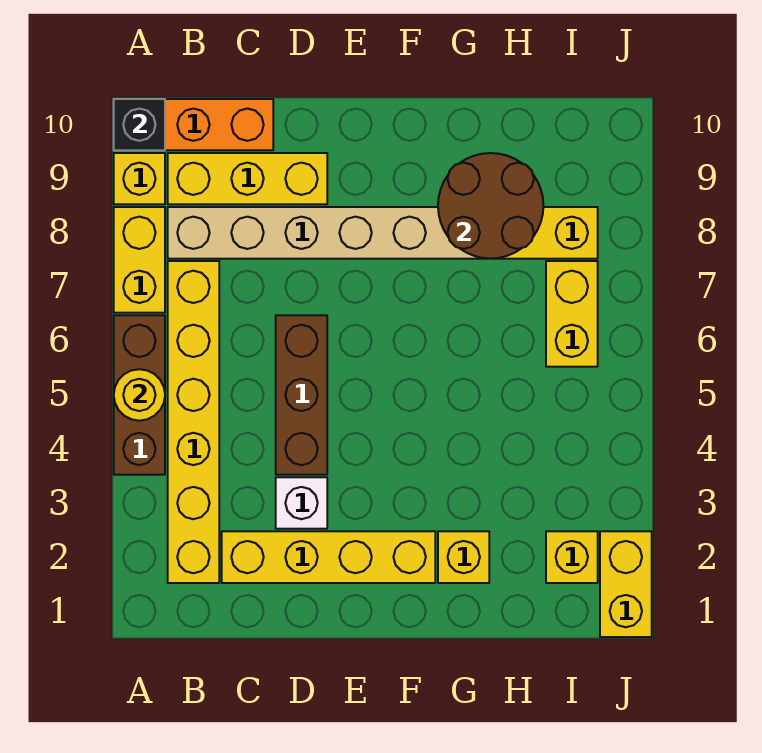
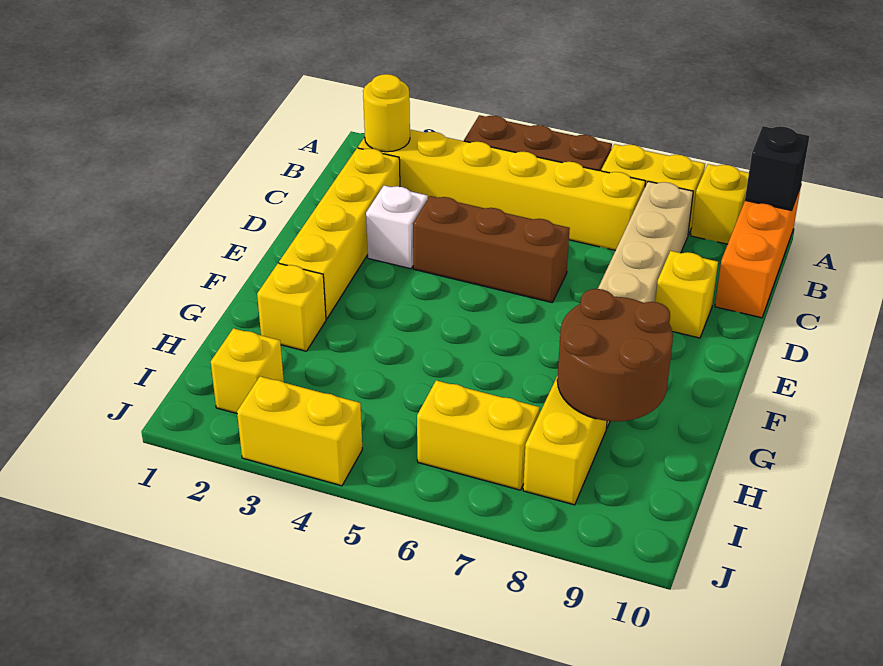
yellow 1x1 round brick [114,369,165,421] -> yellow 1x1 round brick moved to [363,74,410,152]
yellow 1x3 brick [168,153,327,204] -> yellow 1x1 brick [655,251,718,338]
yellow 1x2 brick [600,531,652,637] -> yellow 1x2 brick moved to [237,376,362,486]

